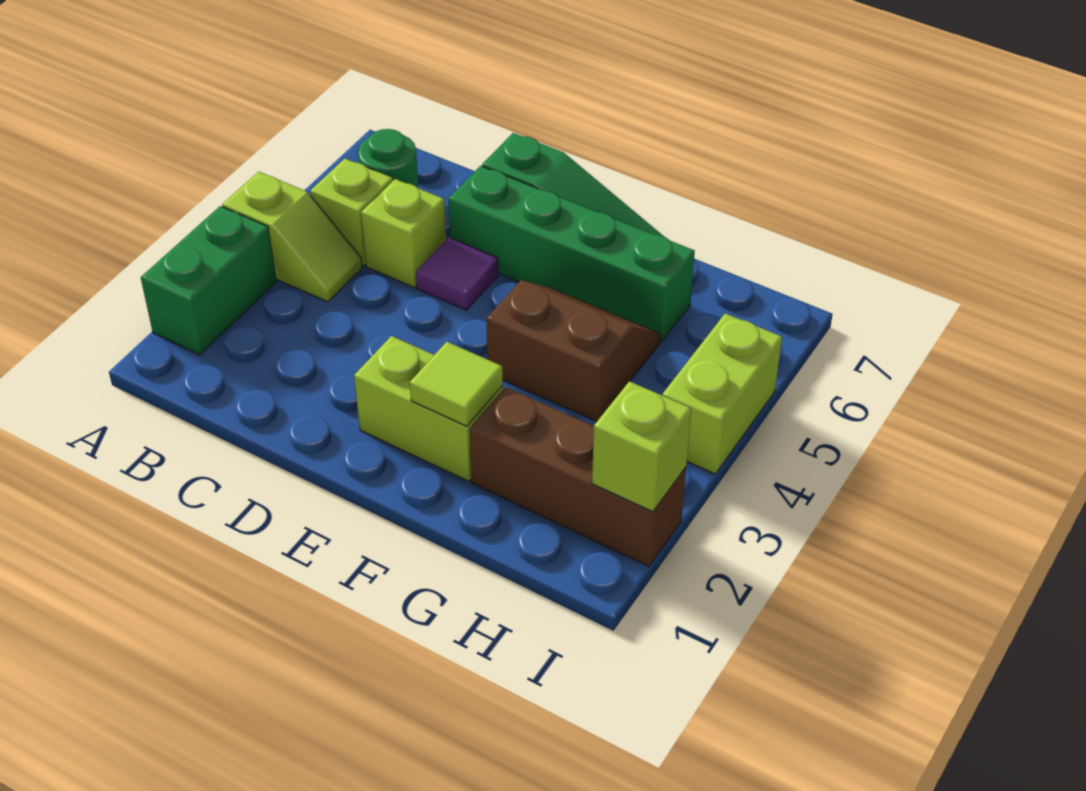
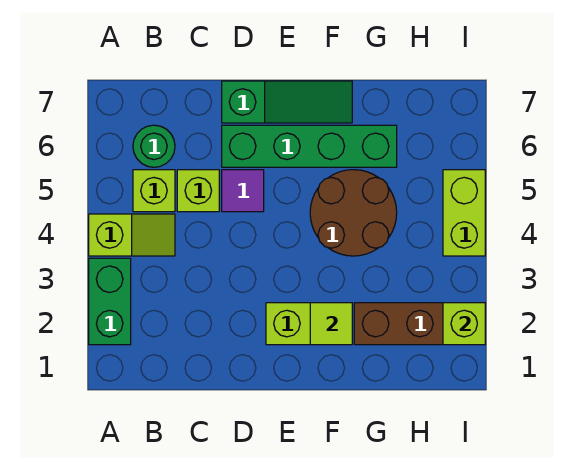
brown 2x2 slope [486,280,661,421] -> brown 2x2 round brick [310,170,397,256]

